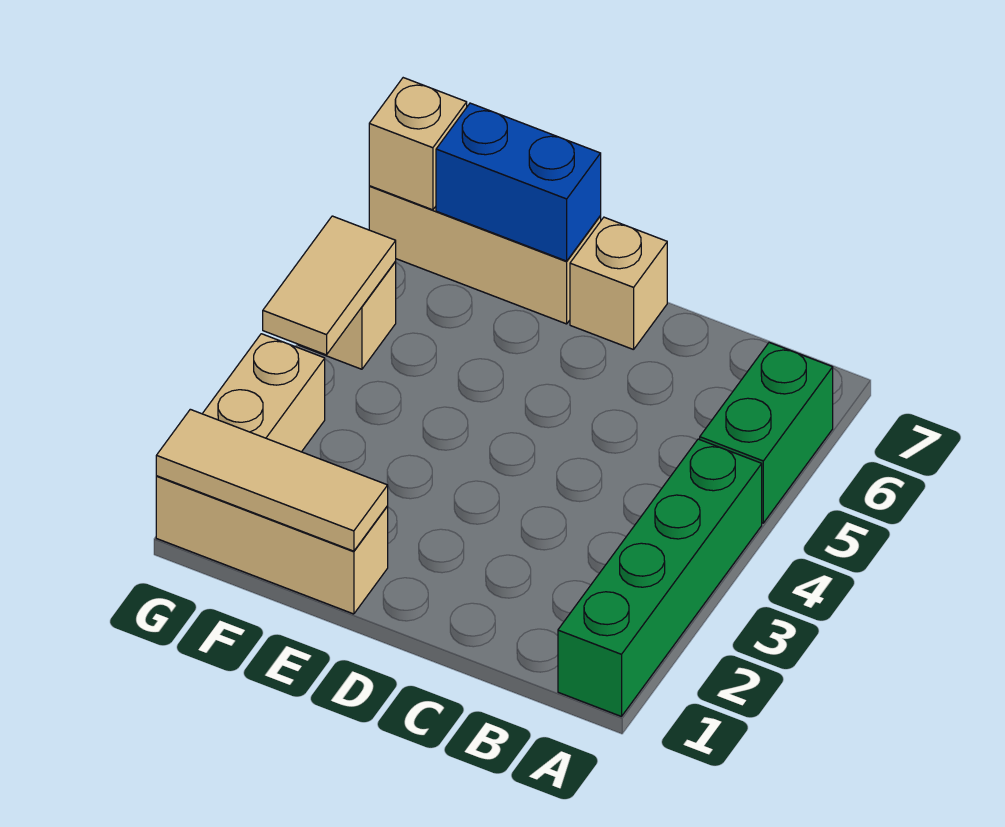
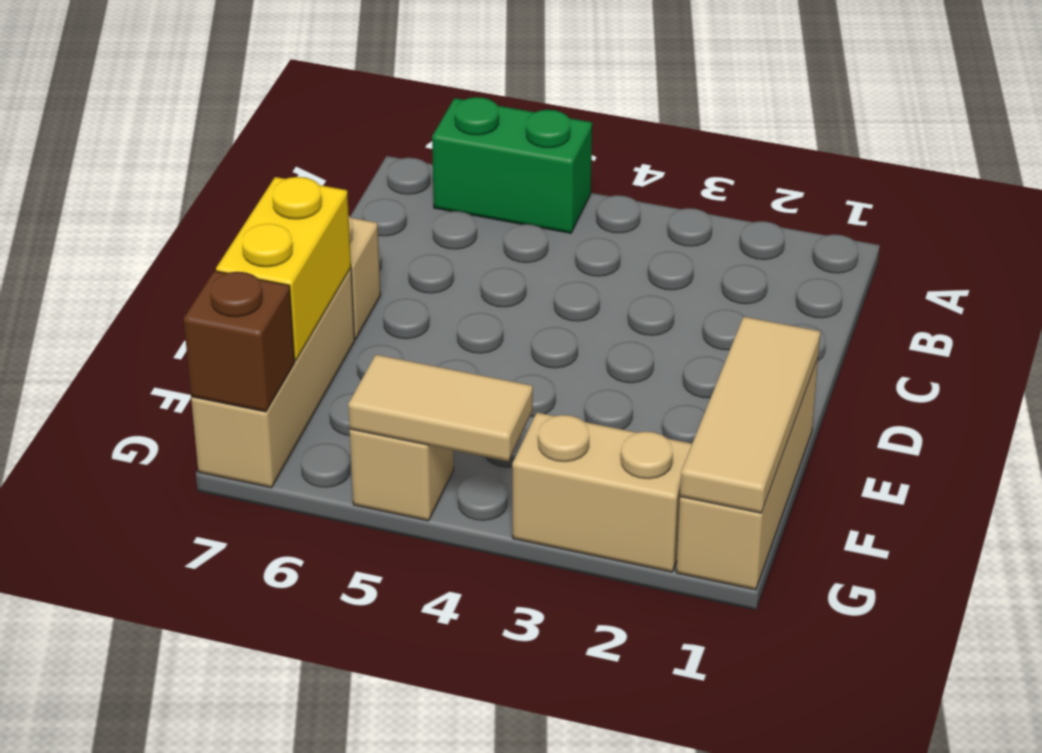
green 1x4 brick [558,439,762,717] -> none
blue 1x2 brick [436,103,601,261] -> yellow 1x2 brick [216,177,351,361]
tan 1x1 brick [369,78,467,210] -> brown 1x1 brick [184,271,295,412]

